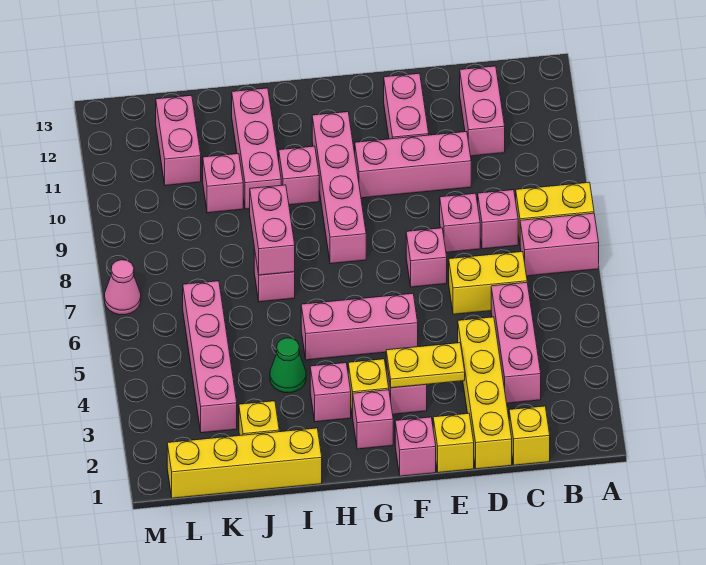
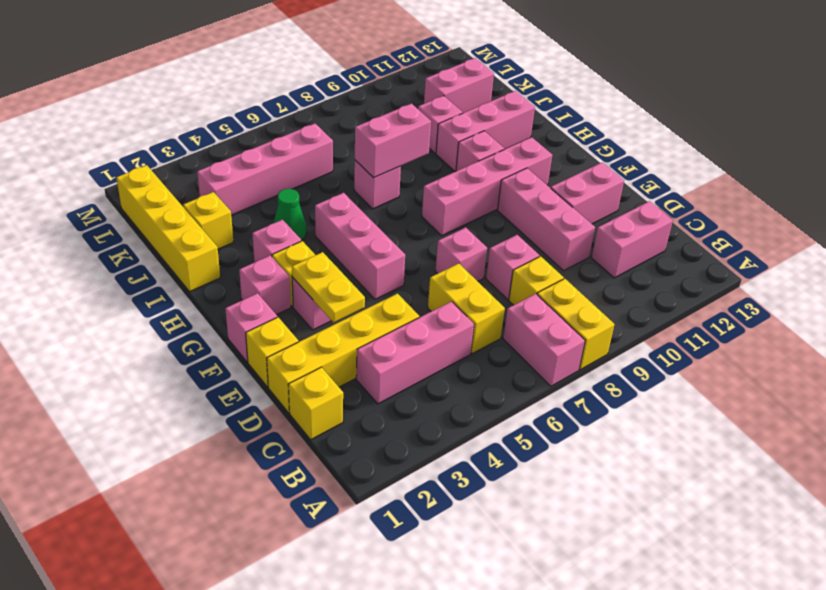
pink 1x1 brick [478,190,518,249] -> yellow 1x1 brick [509,256,564,305]
pink 1x1 cone [104,260,141,315] -> none

